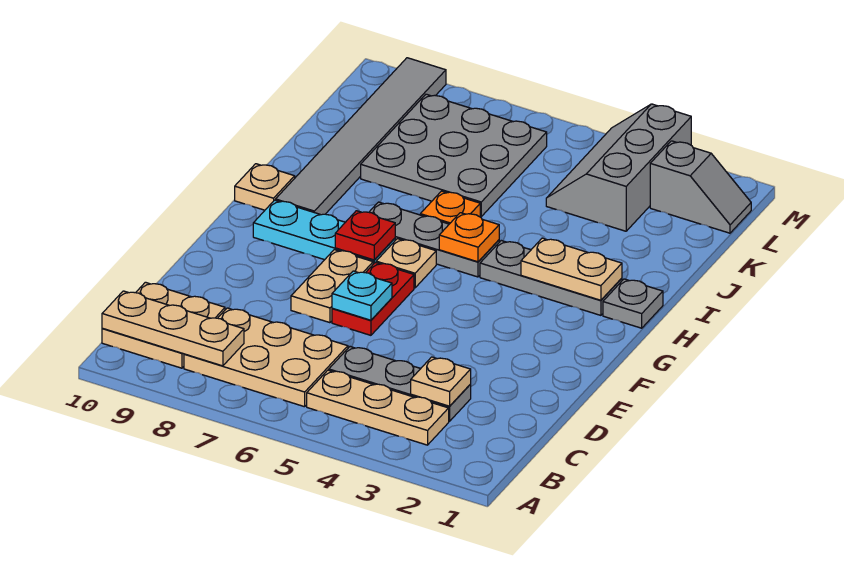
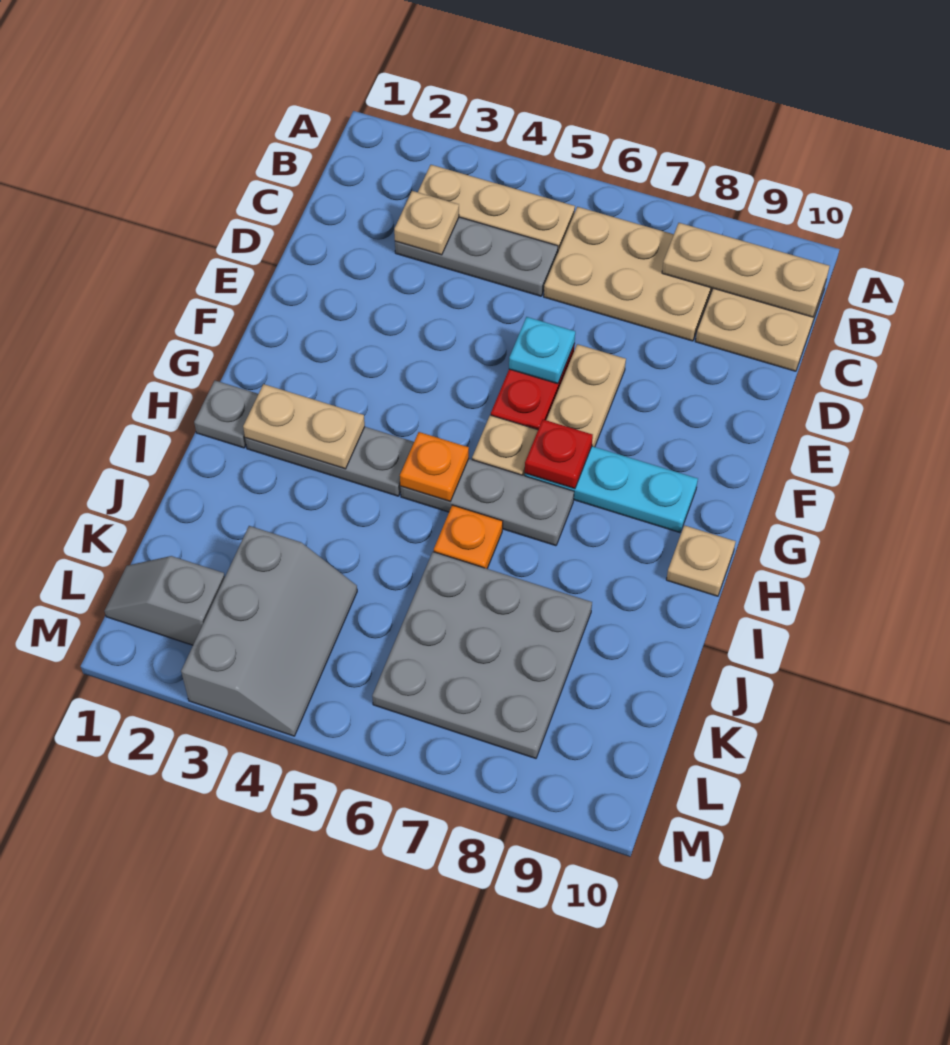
grey 1x6 tile [276,58,446,215] -> none

